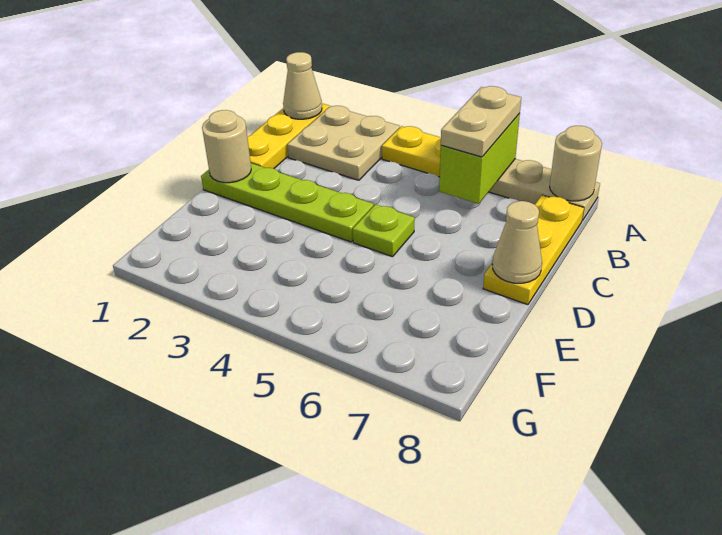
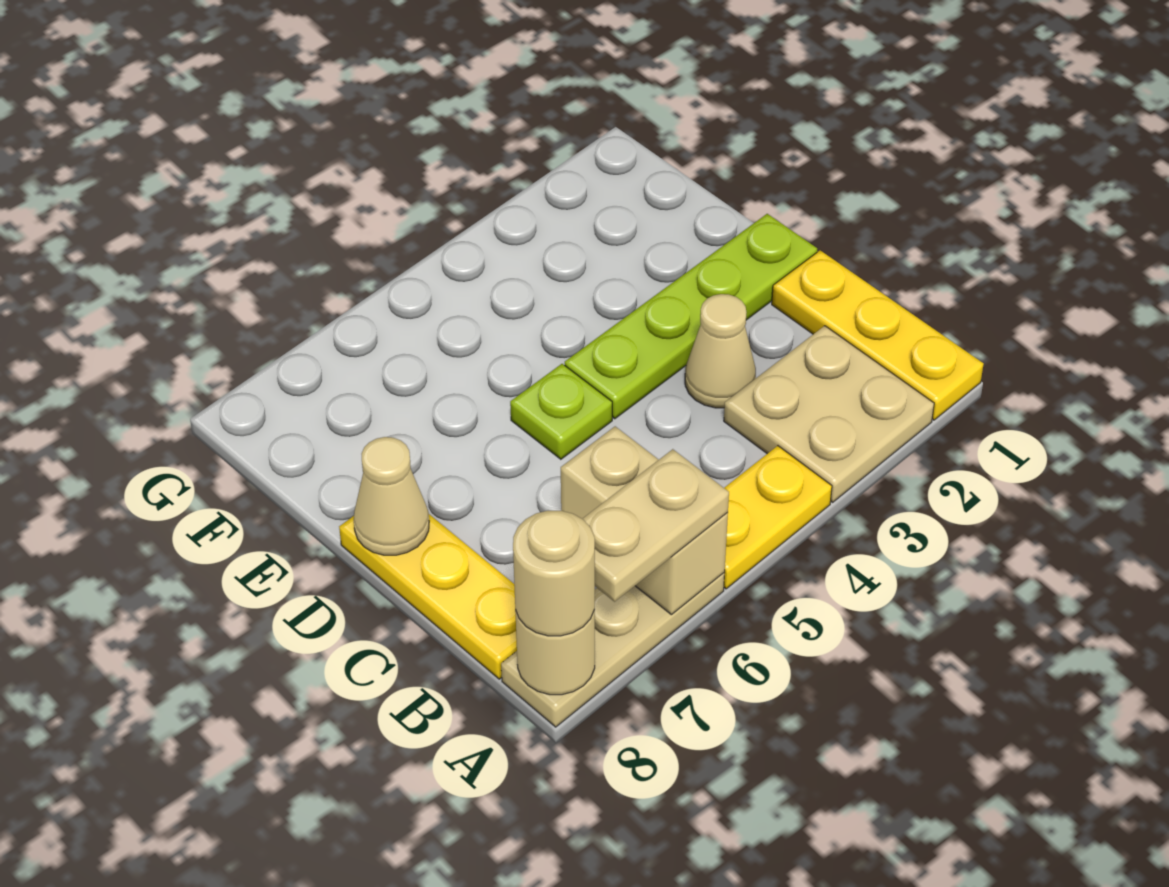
tan 1x1 cone [283,52,322,119] -> tan 1x1 cone moved to [685,294,756,408]
lime 1x2 brick [439,114,520,204] -> tan 1x2 brick [561,426,728,615]
tan 1x2 plate [441,86,521,157] -> tan 1x2 plate turned to [583,449,729,602]
tan 1x1 round brick [202,110,251,183] -> tan 1x1 round brick moved to [513,511,595,636]

